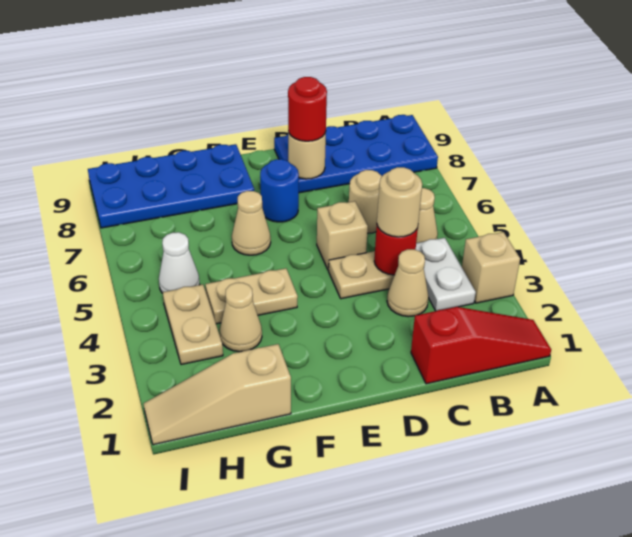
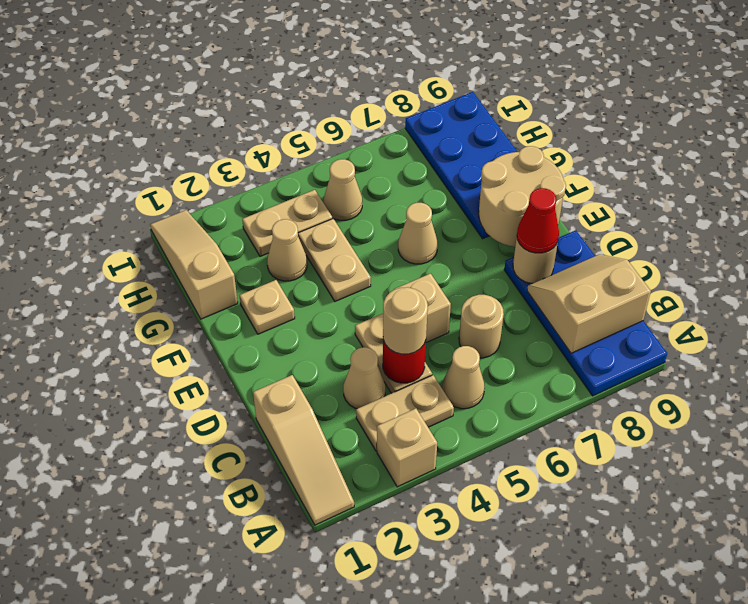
red 1x3 slope [411,307,551,384] -> tan 1x3 slope [253,375,354,525]
white 1x2 plate [416,238,476,311] -> tan 1x2 plate [356,375,454,451]
none -> tan 2x2 slope [527,254,651,353]
red 1x1 round brick [288,77,327,141] -> red 1x1 cone [517,188,559,253]
blue 1x1 round brick [260,159,299,222] -> none
none -> tan 2x2 round brick [479,146,566,247]
none -> tan 1x1 plate [240,280,295,334]
white 1x1 cone [159,232,200,293] -> tan 1x1 cone [324,159,362,220]

